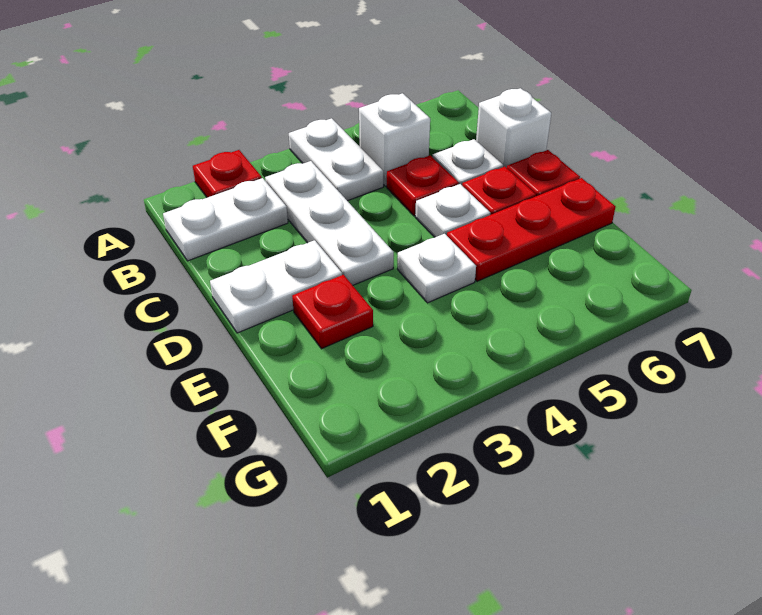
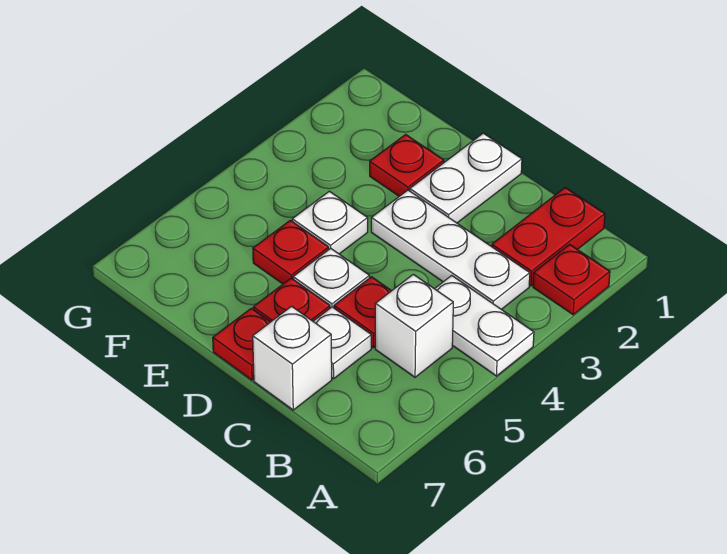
white 1x2 plate [163,178,288,261] -> red 1x2 plate [492,188,605,286]
red 1x3 plate [447,178,615,281] -> red 1x1 plate [253,220,329,284]

